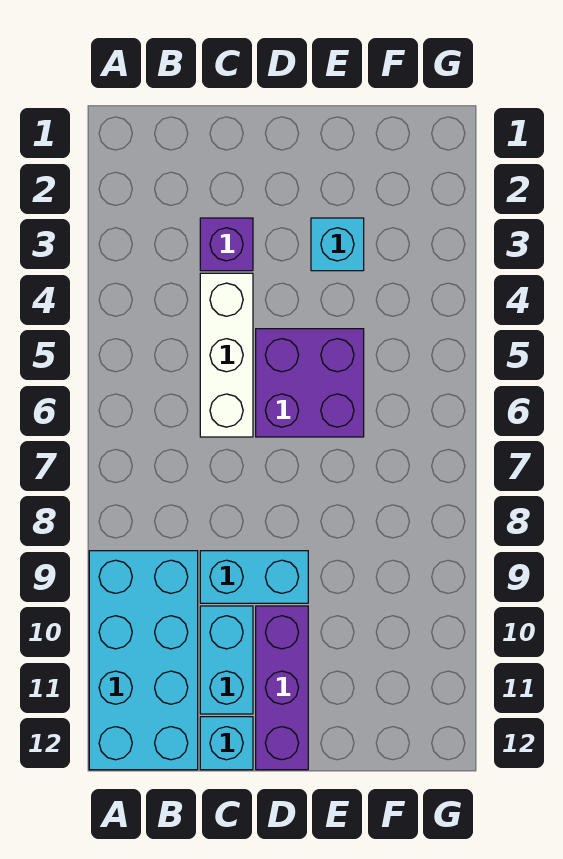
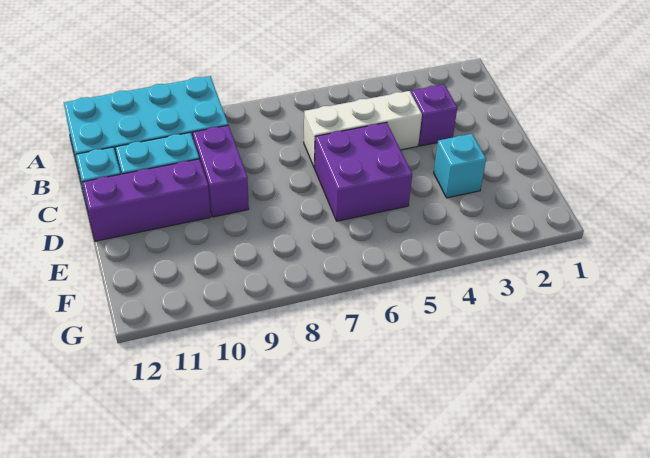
cyan 1x2 brick [200,551,308,603] -> purple 1x2 brick [193,125,249,217]

